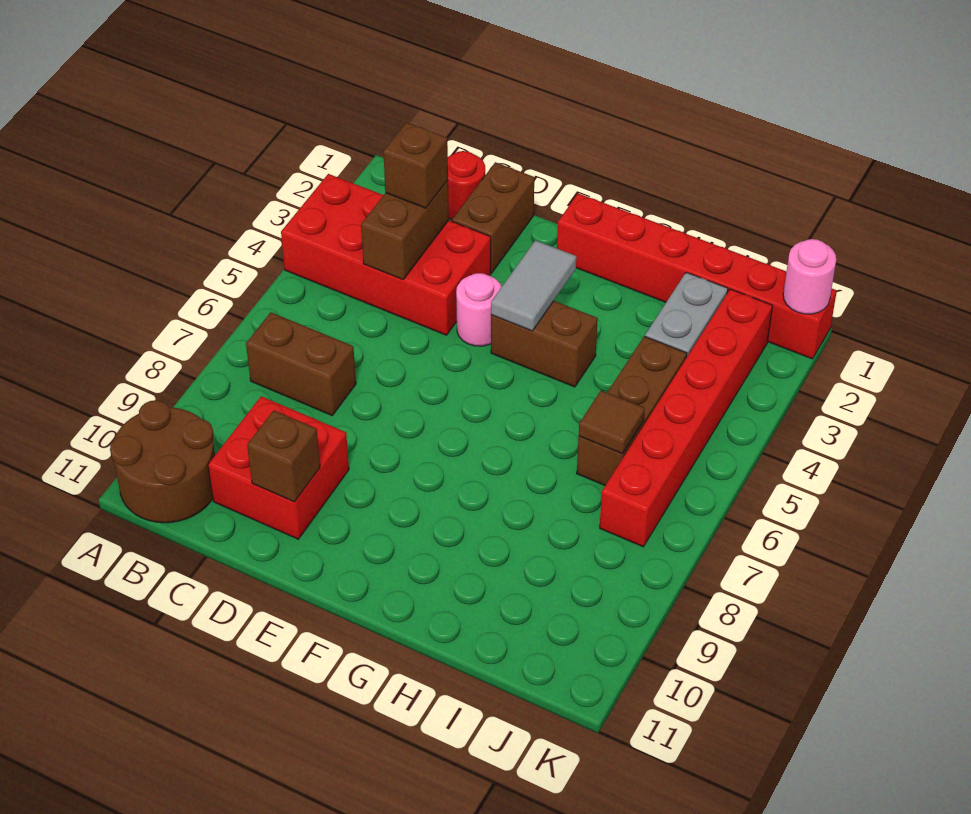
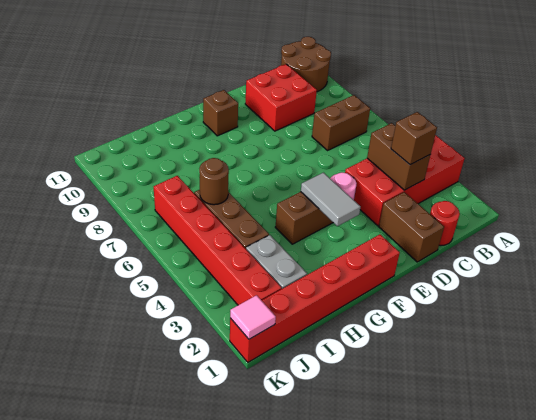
brown 1x1 brick [247,410,320,502] -> brown 1x1 brick moved to [203,90,238,136]
brown 1x1 tile [579,390,645,454] -> brown 1x1 round brick [199,158,229,205]
pink 1x1 round brick [783,239,836,314] -> pink 1x1 tile [230,295,276,339]

